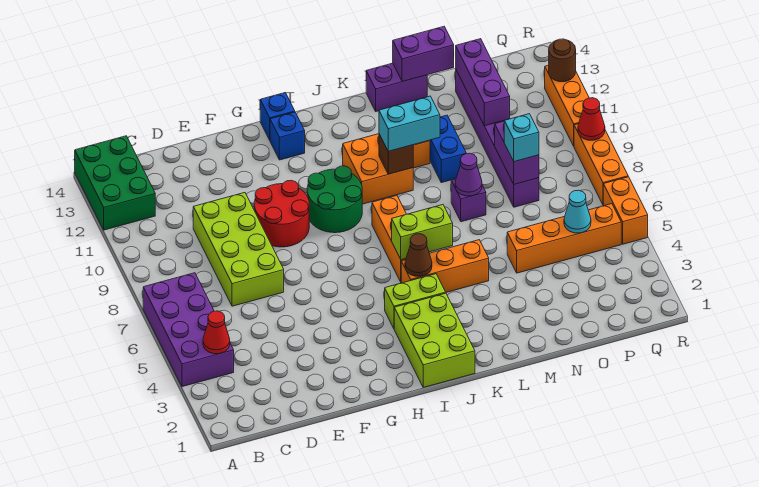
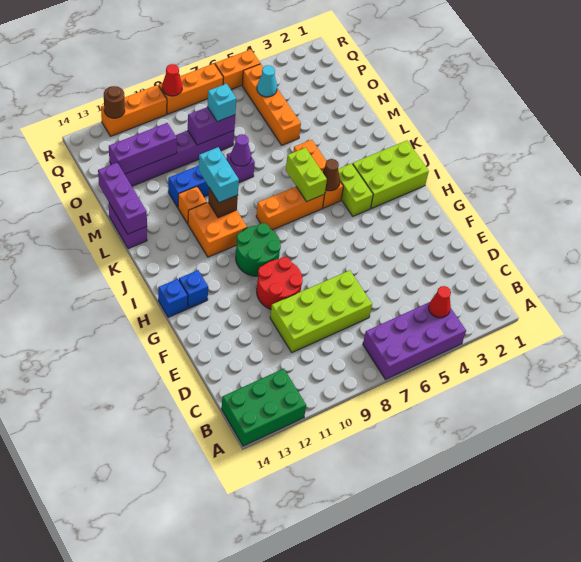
purple 1x2 brick [393,27,454,82] -> purple 1x3 brick [98,163,147,234]

